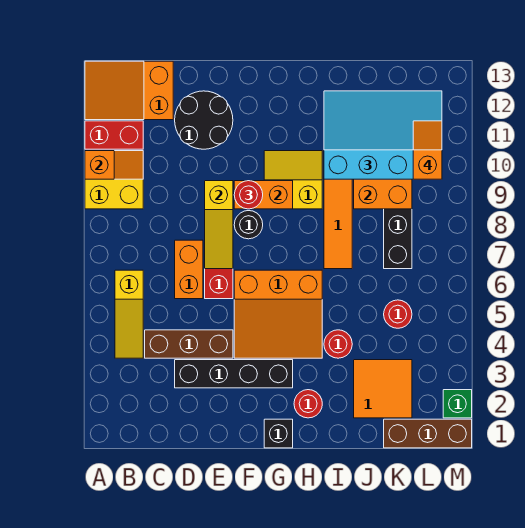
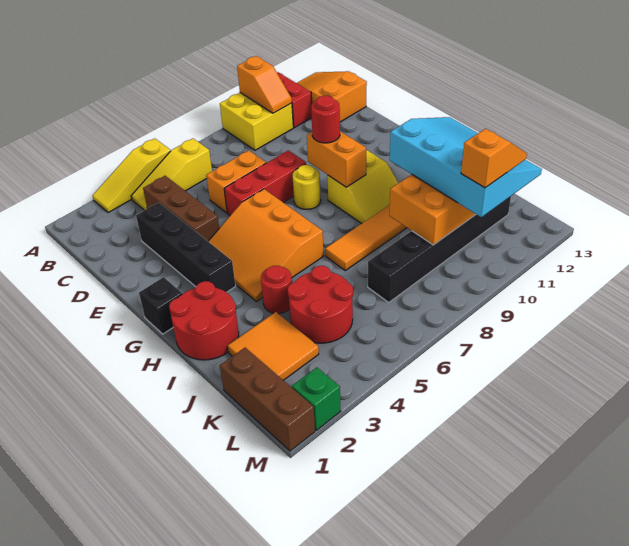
black 2x2 round brick [175,91,233,149] -> none
yellow 1x3 slope [205,181,233,269] -> yellow 1x3 slope moved to [92,138,170,213]
black 1x1 round brick [234,211,263,239] -> yellow 1x1 round brick [293,165,321,209]
yellow 2x2 slope [264,151,322,209] -> yellow 2x2 slope turned to [327,150,398,224]
red 1x1 round brick [294,390,322,418] -> red 2x2 round brick [169,281,239,360]
red 1x1 round brick [384,300,412,328] -> red 2x2 round brick [288,266,353,343]

